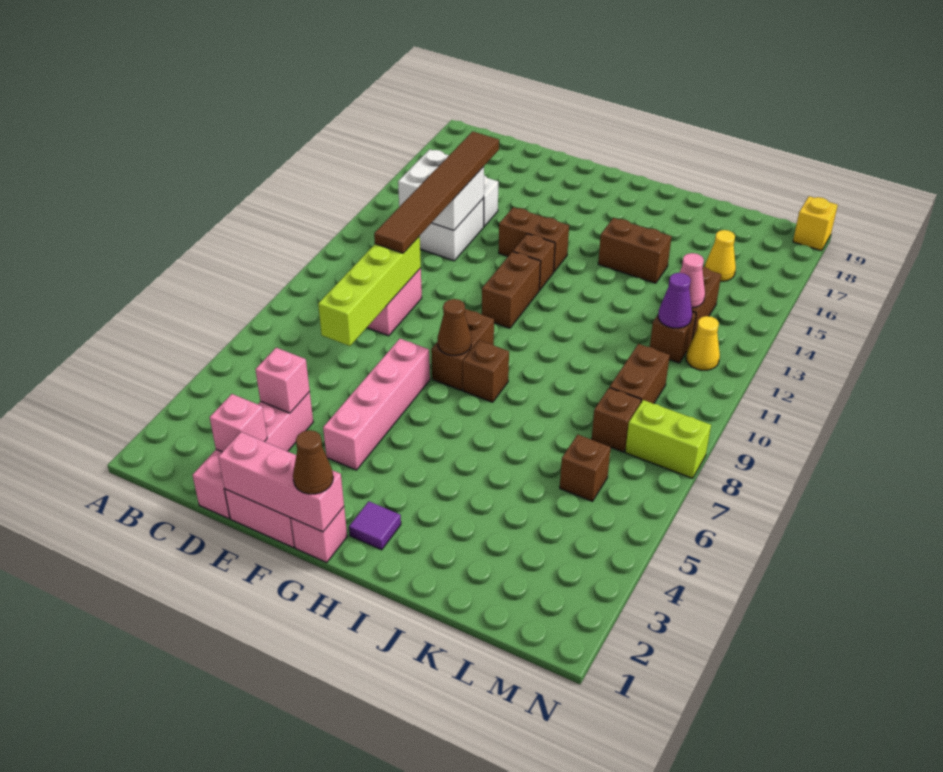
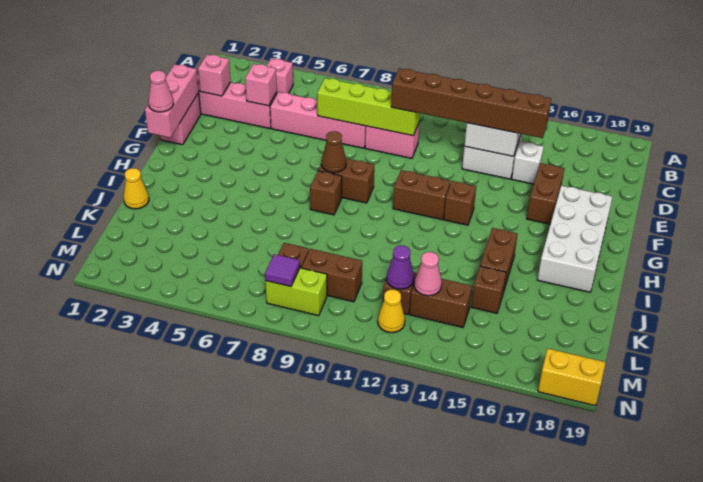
brown 1x6 tile [374,131,499,253] -> brown 1x6 brick [391,68,551,138]
pink 1x4 brick [323,339,430,470] -> pink 1x4 brick moved to [270,92,366,148]
brown 1x2 brick [499,207,569,272] -> brown 1x2 brick moved to [527,163,565,224]
none -> white 2x4 brick [537,185,612,292]
pink 1x1 brick [291,507,347,563] -> pink 1x1 brick moved to [267,58,293,93]
brown 1x1 cone [293,430,333,494] -> pink 1x1 cone [148,71,173,112]
purple 1x1 tile [349,501,401,550] -> purple 1x1 tile moved to [265,254,300,287]
brown 1x1 brick [560,435,611,501] -> brown 1x1 brick moved to [471,266,506,313]
yellow 1x1 cone [705,230,736,281] -> yellow 1x1 cone moved to [124,168,149,209]
lime 1x2 brick [625,400,711,478] -> lime 1x2 brick turned to [265,268,327,316]
yellow 1x1 brick [793,196,838,251] -> yellow 1x2 brick [538,349,606,406]

